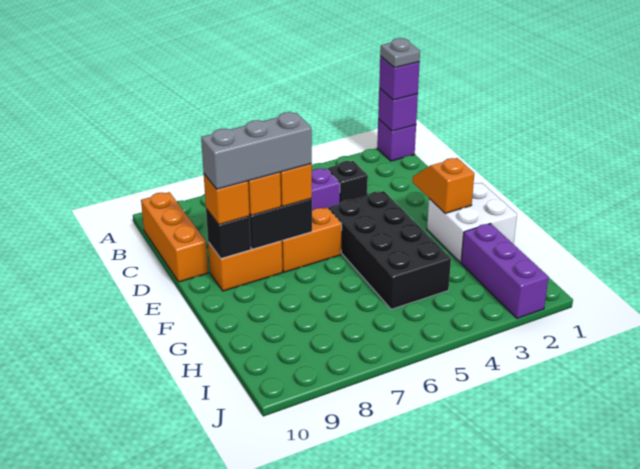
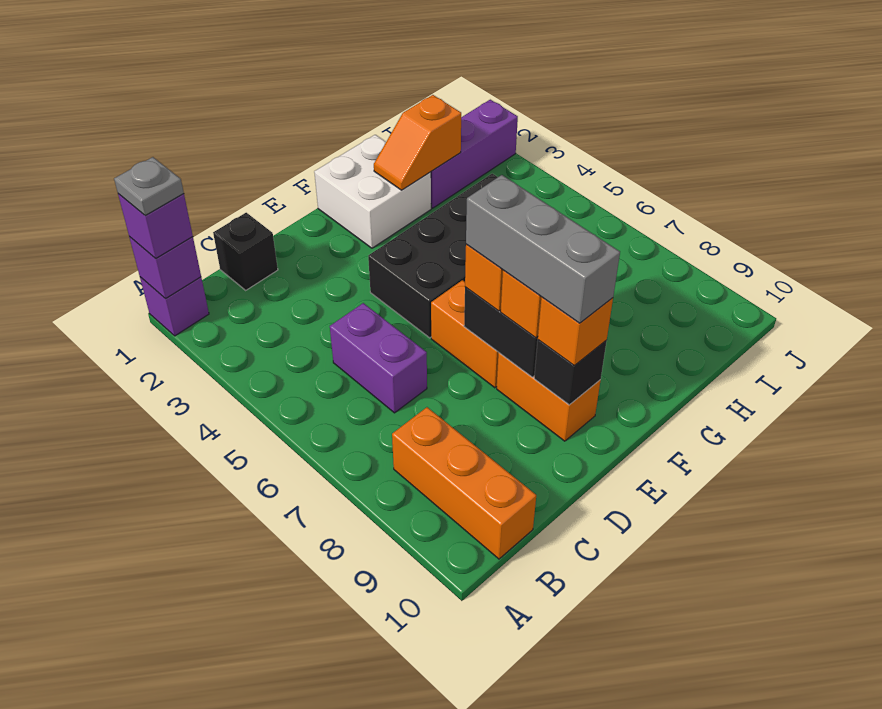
orange 1x3 brick [141,192,208,282] -> orange 1x3 brick turned to [392,407,536,559]
black 1x1 brick [327,161,368,203] -> black 1x1 brick moved to [213,213,278,290]
orange 1x2 slope [413,158,474,213] -> orange 1x2 slope moved to [374,95,461,190]

